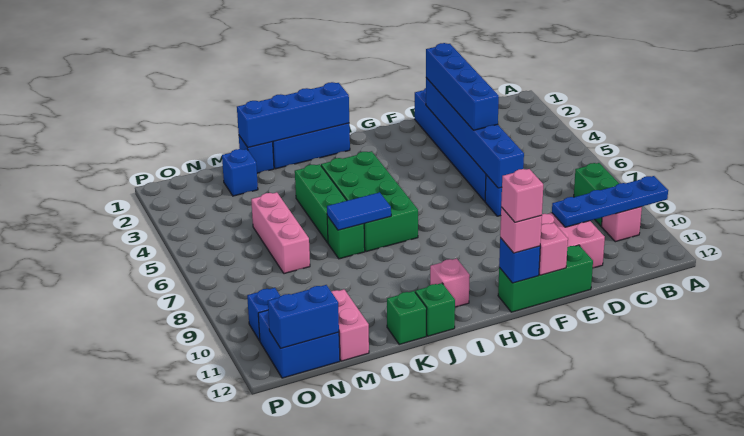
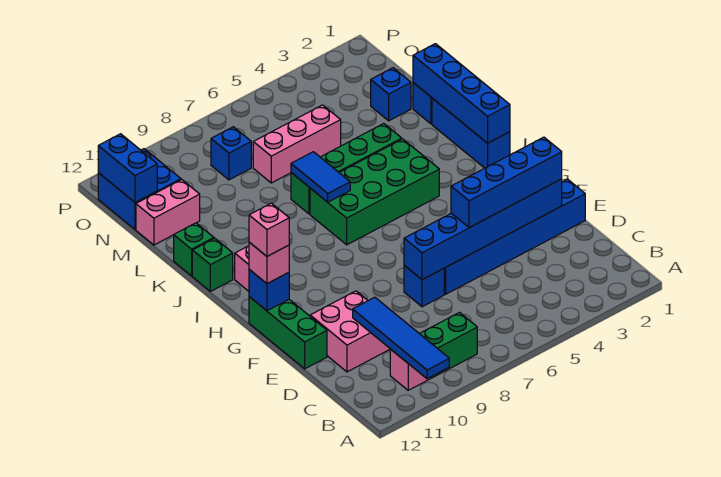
blue 1x4 plate [552,176,668,227] -> blue 1x4 tile [353,297,449,379]
pink 1x1 brick [539,223,568,275] -> none
blue 1x1 brick [247,288,280,341] -> blue 1x1 brick moved to [211,127,251,180]

